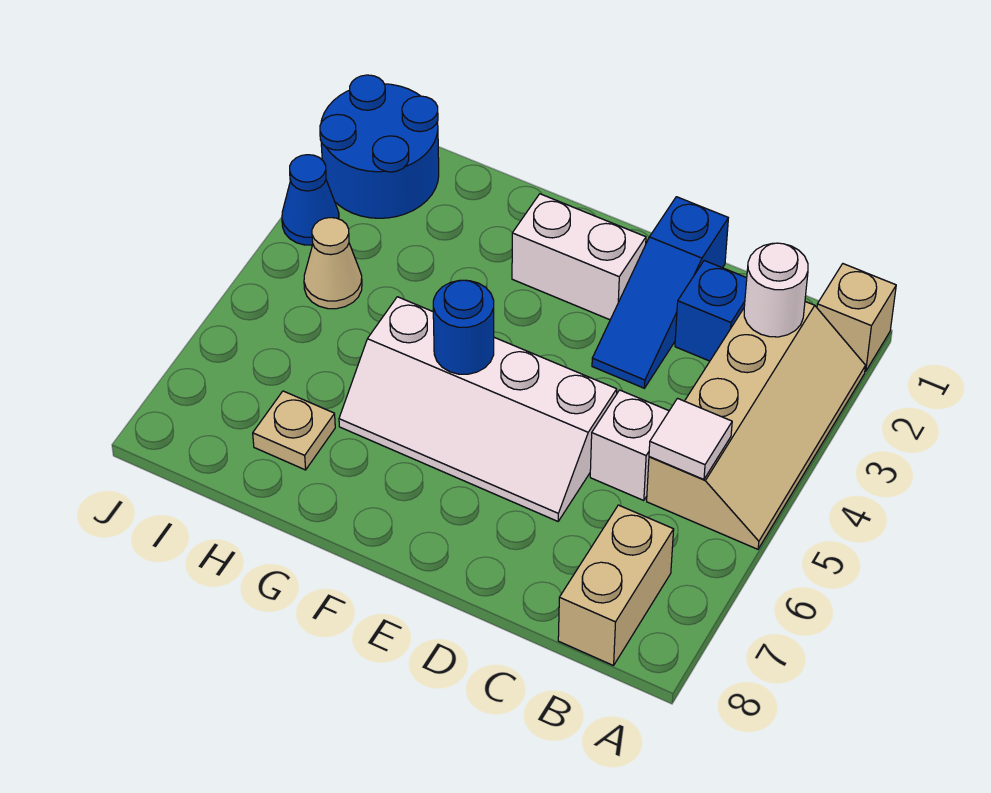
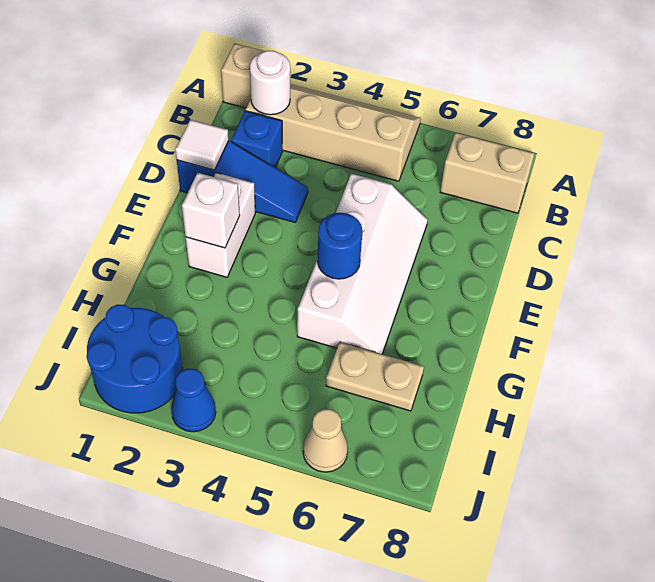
white 1x1 tile [649,398,732,479] -> white 1x1 tile moved to [175,120,229,170]
white 1x1 brick [590,390,669,501] -> white 1x1 brick moved to [182,173,240,248]
tan 1x1 plate [253,391,335,470] -> tan 1x2 plate [326,342,424,411]
tan 1x1 cone [304,218,362,309] -> tan 1x1 cone moved to [303,409,348,472]

